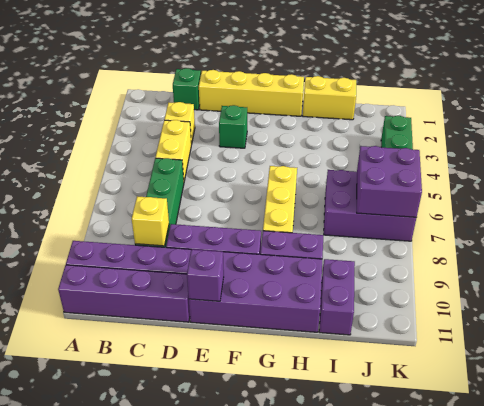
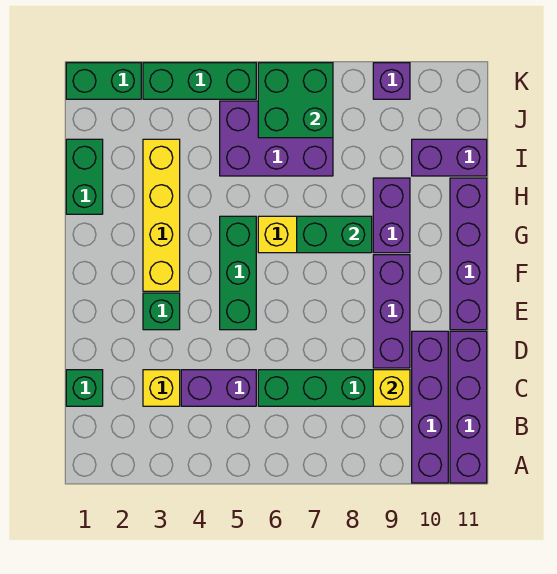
yellow 1x2 brick [155,120,191,181] -> purple 1x2 brick [181,370,256,406]
yellow 1x4 brick [199,70,304,116] -> yellow 1x4 brick moved to [143,139,180,291]
none -> green 1x3 brick [220,216,256,330]
purple 2x4 brick [189,252,322,332] -> purple 1x4 brick [450,178,487,330]
purple 1x1 brick [187,249,224,301] -> purple 1x1 brick moved to [373,63,410,99]
none -> green 1x2 brick [297,216,372,253]
yellow 1x2 brick [303,76,356,120] -> green 1x2 brick [66,139,103,214]
purple 2x3 brick [324,170,416,241] -> purple 2x3 brick turned to [220,101,333,176]
purple 2x2 brick [357,146,422,217] -> green 2x2 brick [258,63,333,138]
none -> green 1x2 brick [66,63,141,99]

